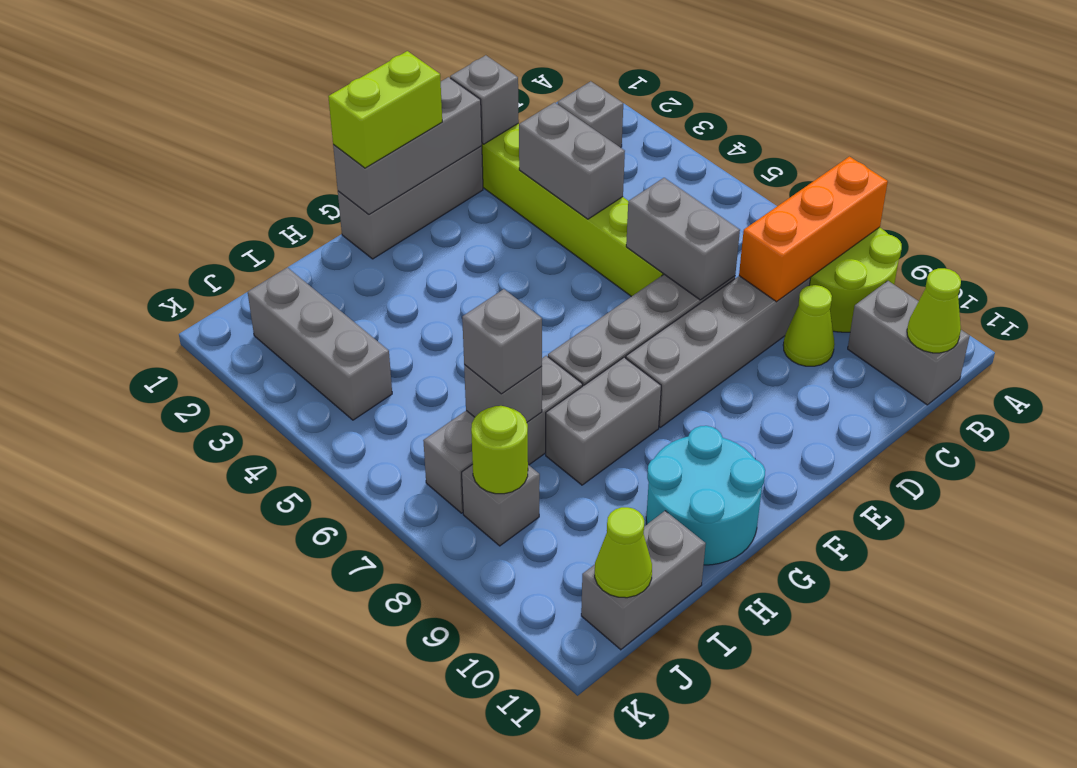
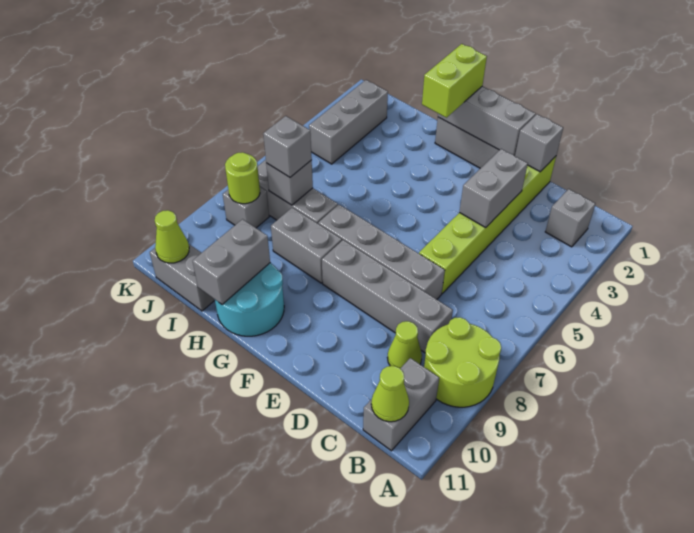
orange 1x3 brick [739,157,888,302] -> none
grey 1x2 brick [626,178,740,300] -> grey 1x2 brick moved to [193,219,270,305]
lime 1x2 brick [328,51,442,168] -> lime 1x2 brick turned to [422,44,487,118]

